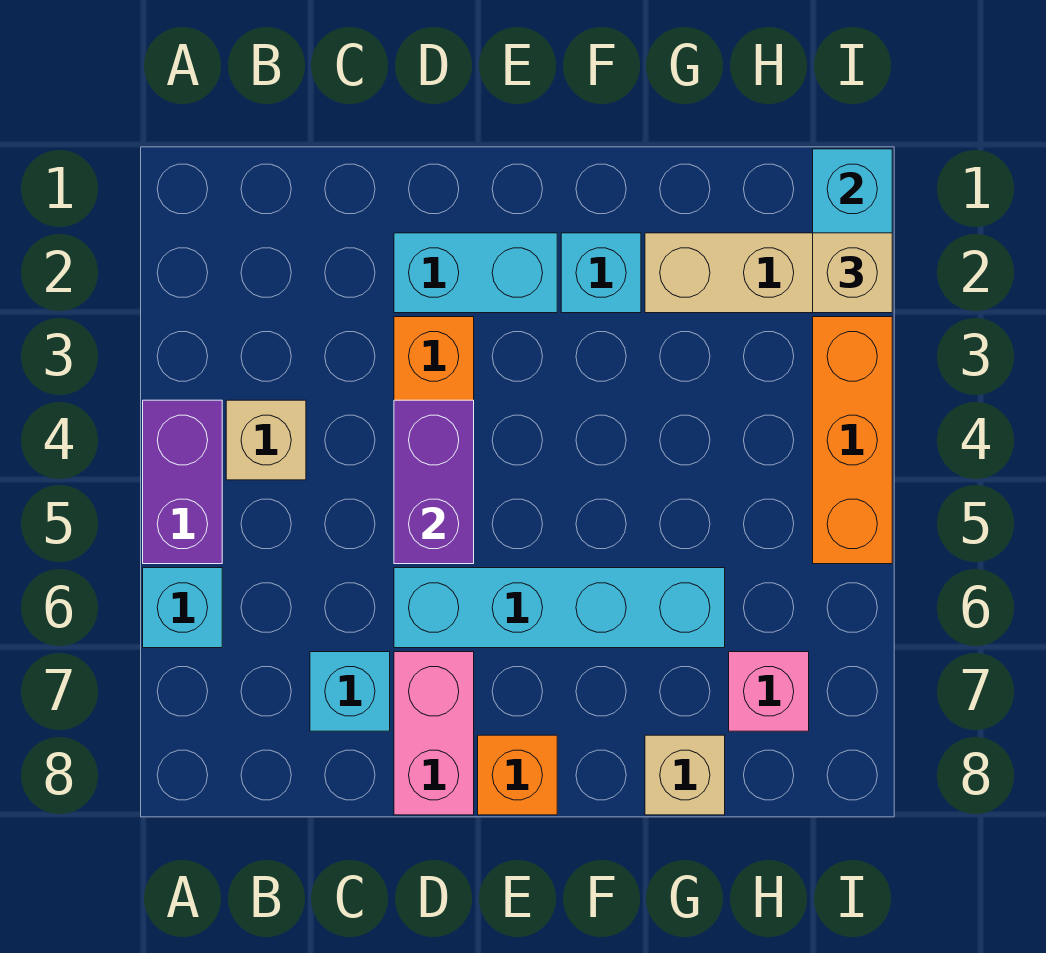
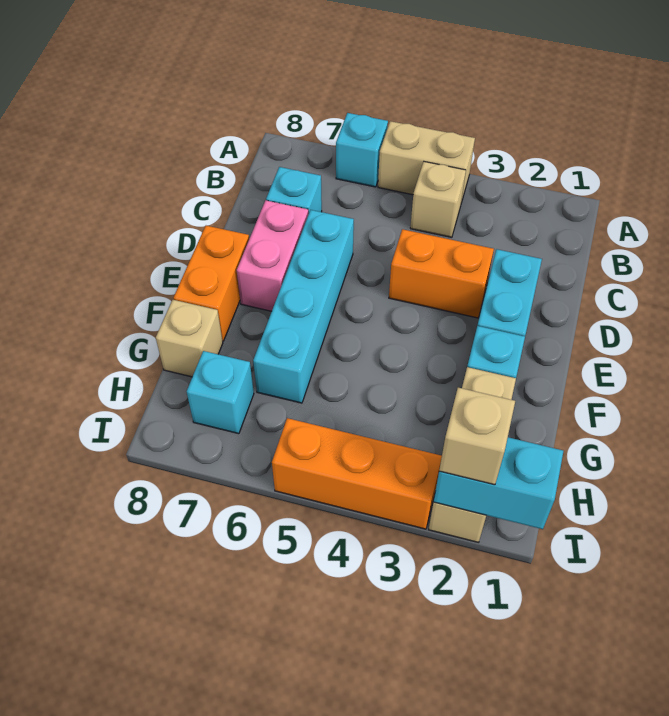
purple 1x2 brick [143,400,222,564] -> tan 1x2 brick [378,121,475,203]
purple 1x2 brick [394,400,474,564] -> none
pink 1x2 brick [394,652,474,815] -> pink 1x2 brick turned to [237,200,308,311]
orange 1x1 brick [478,735,557,815] -> orange 1x2 brick [173,226,249,341]
pink 1x1 brick [729,652,809,731] -> cyan 1x1 brick [187,351,254,434]

